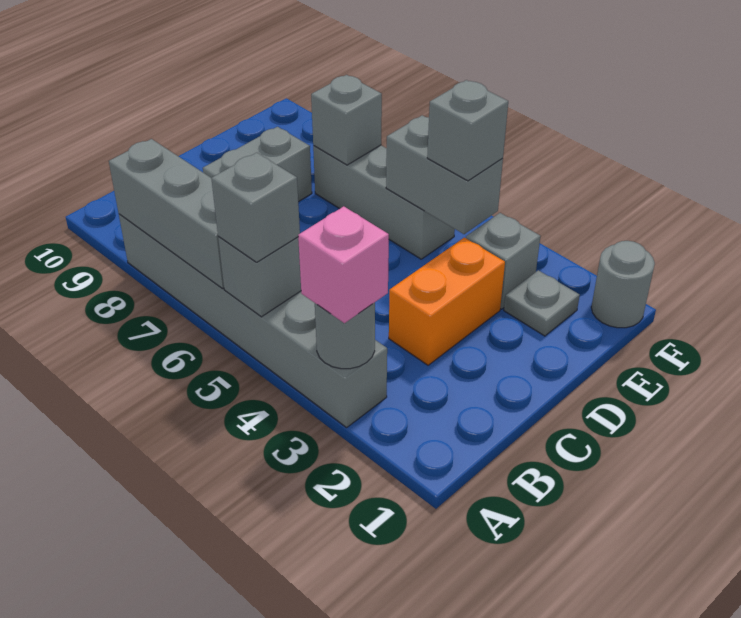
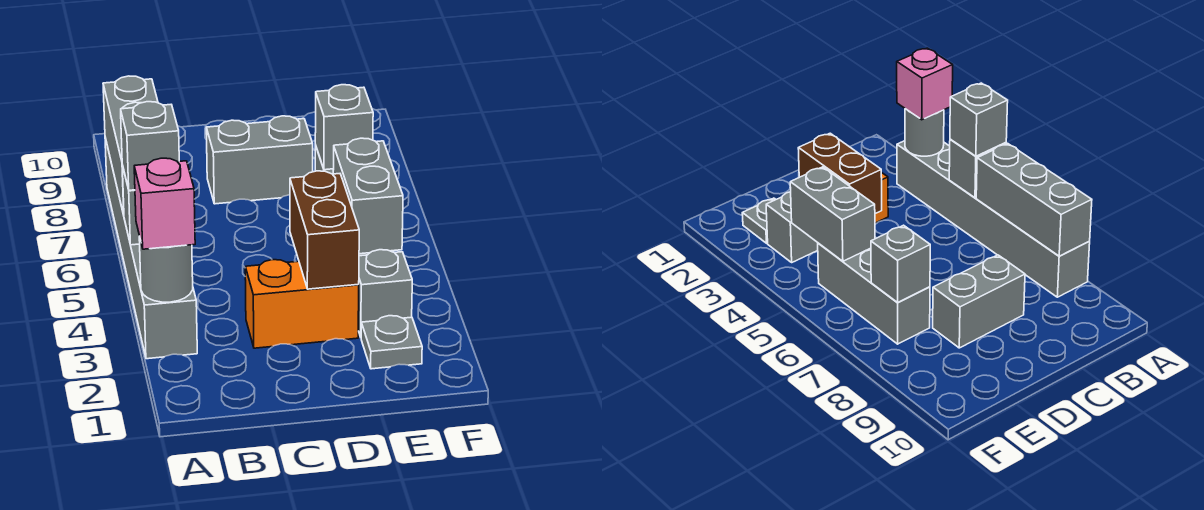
none -> brown 1x2 brick [290,171,359,289]
grey 1x1 brick [427,80,508,181] -> none
grey 1x1 round brick [591,241,655,328] -> none

